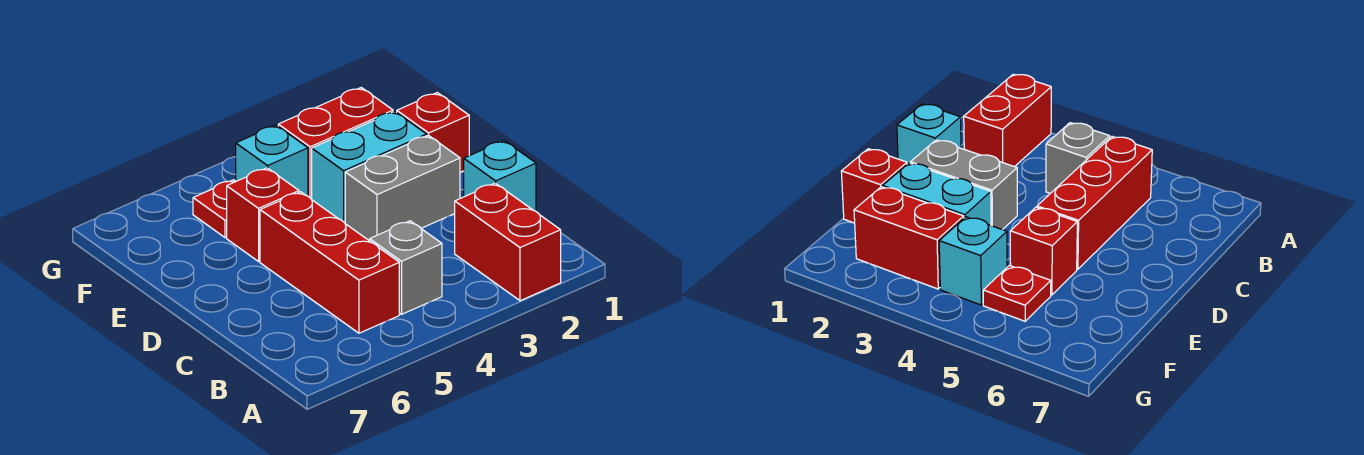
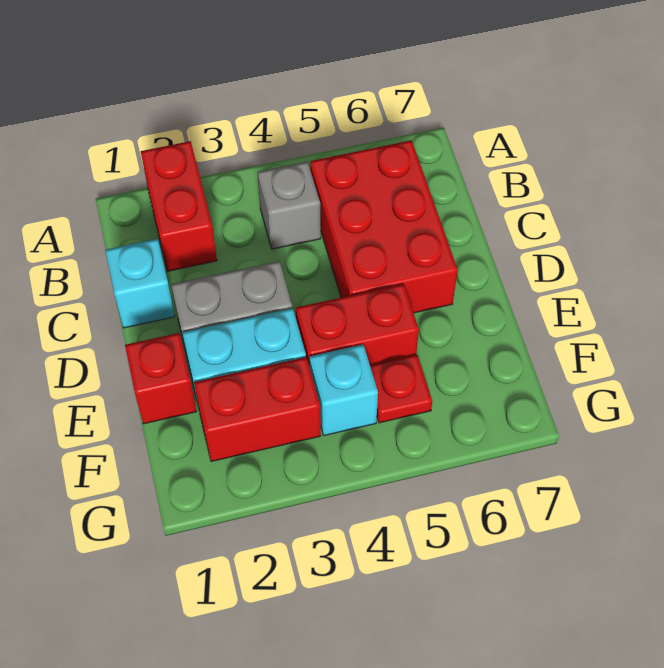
red 1x3 brick [260,192,399,333] -> red 2x3 brick [310,140,458,313]
red 1x1 brick [227,168,299,261] -> red 1x2 brick [296,284,419,367]

